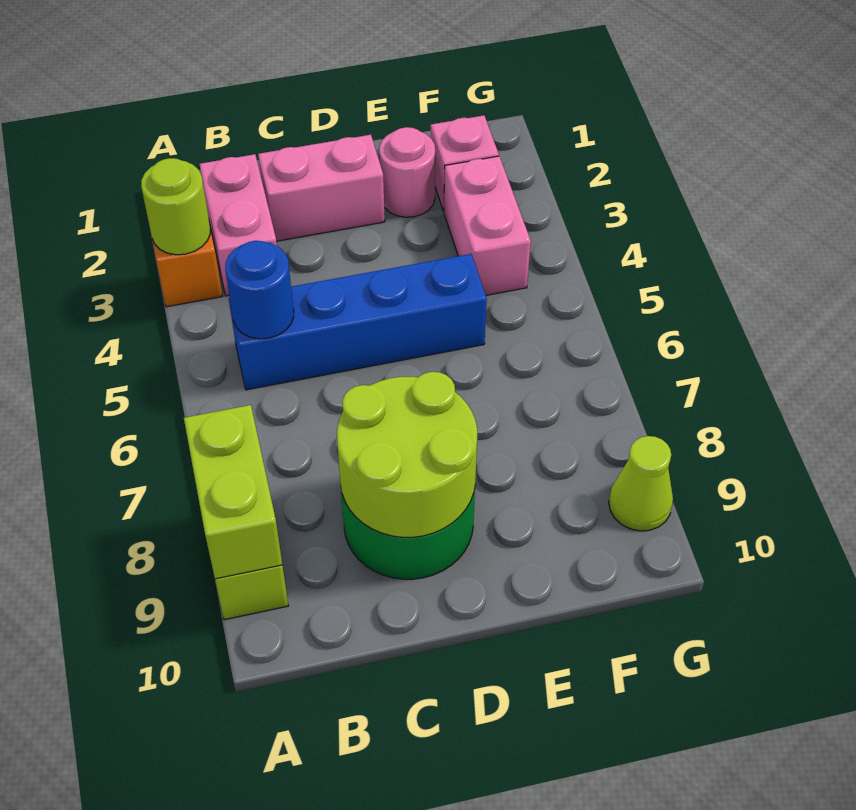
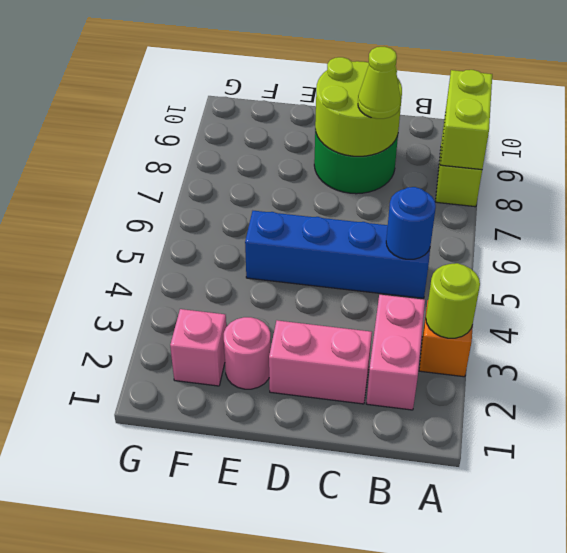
pink 1x2 brick [444,156,531,295] -> none
lime 1x1 cone [609,436,673,531] -> lime 1x1 cone moved to [358,47,401,119]

